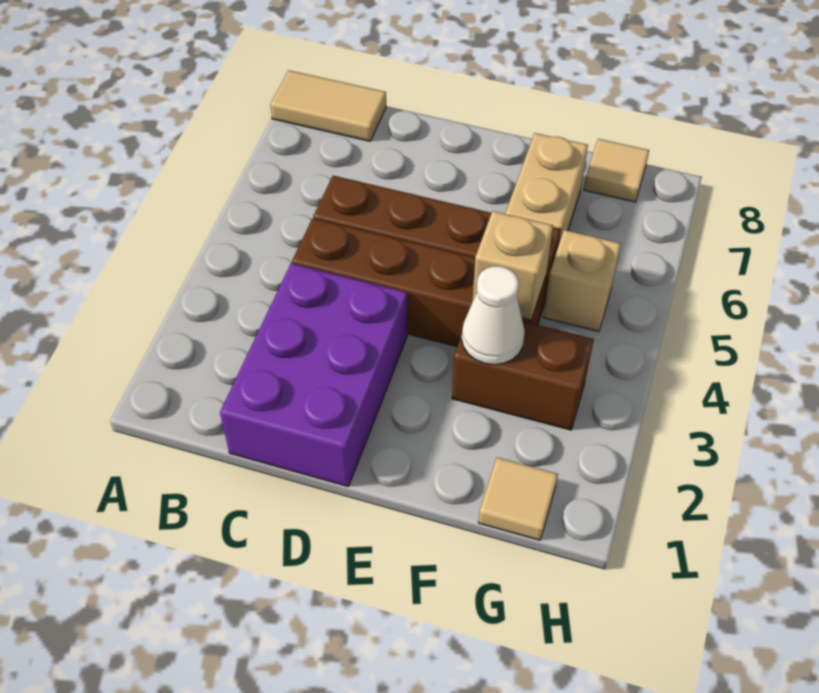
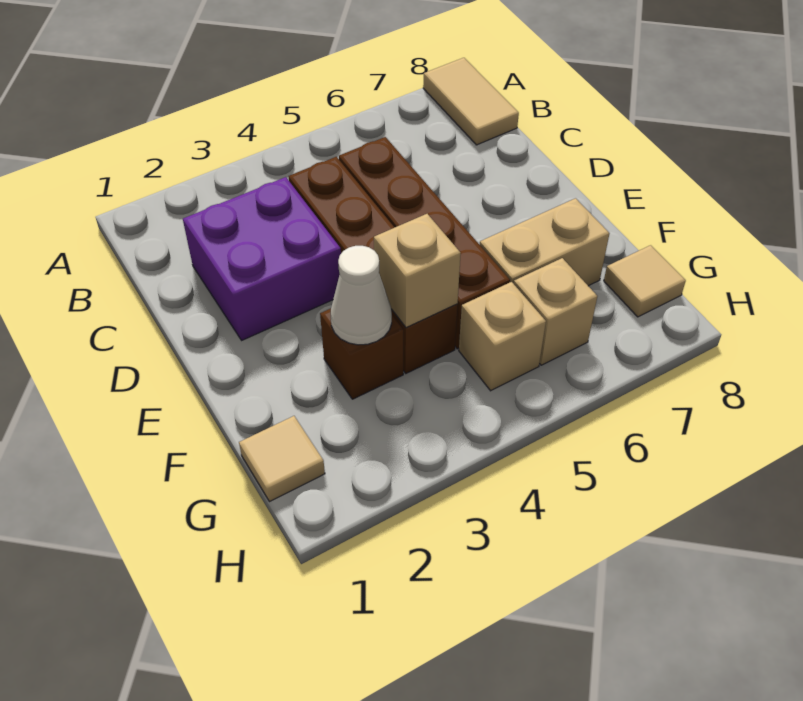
purple 2x3 brick [220,263,407,486] -> purple 2x2 brick [183,177,341,340]
brown 1x2 brick [452,321,594,430] -> brown 1x1 brick [320,309,403,399]
none -> tan 1x1 brick [514,258,597,365]

